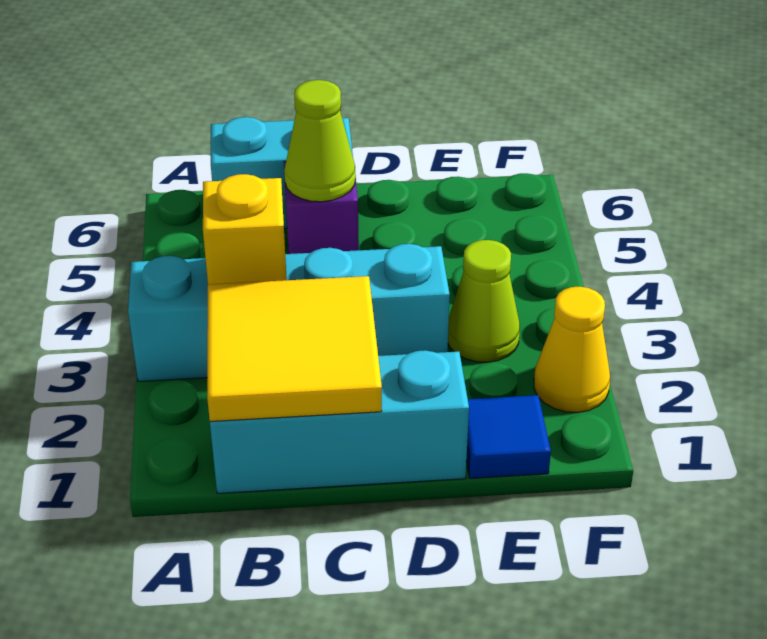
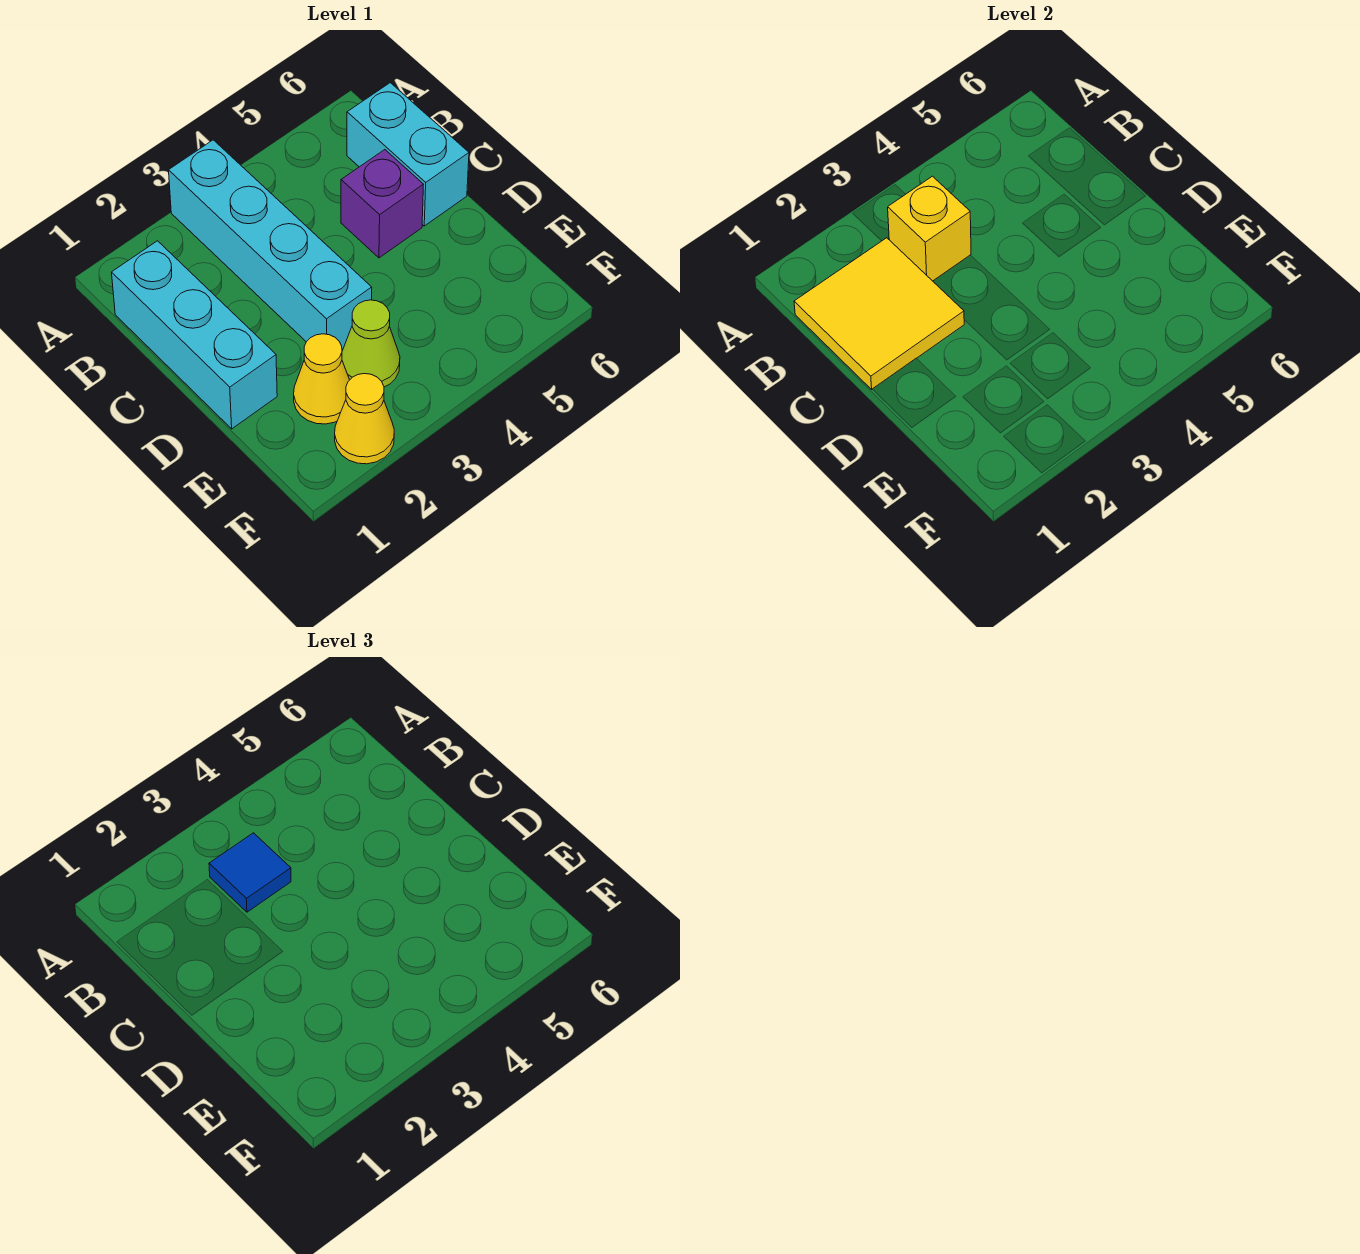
lime 1x1 cone [284,80,356,202] -> none
blue 1x1 tile [466,395,551,478] -> blue 1x1 tile moved to [209,833,291,912]
none -> yellow 1x1 cone [294,334,349,424]

